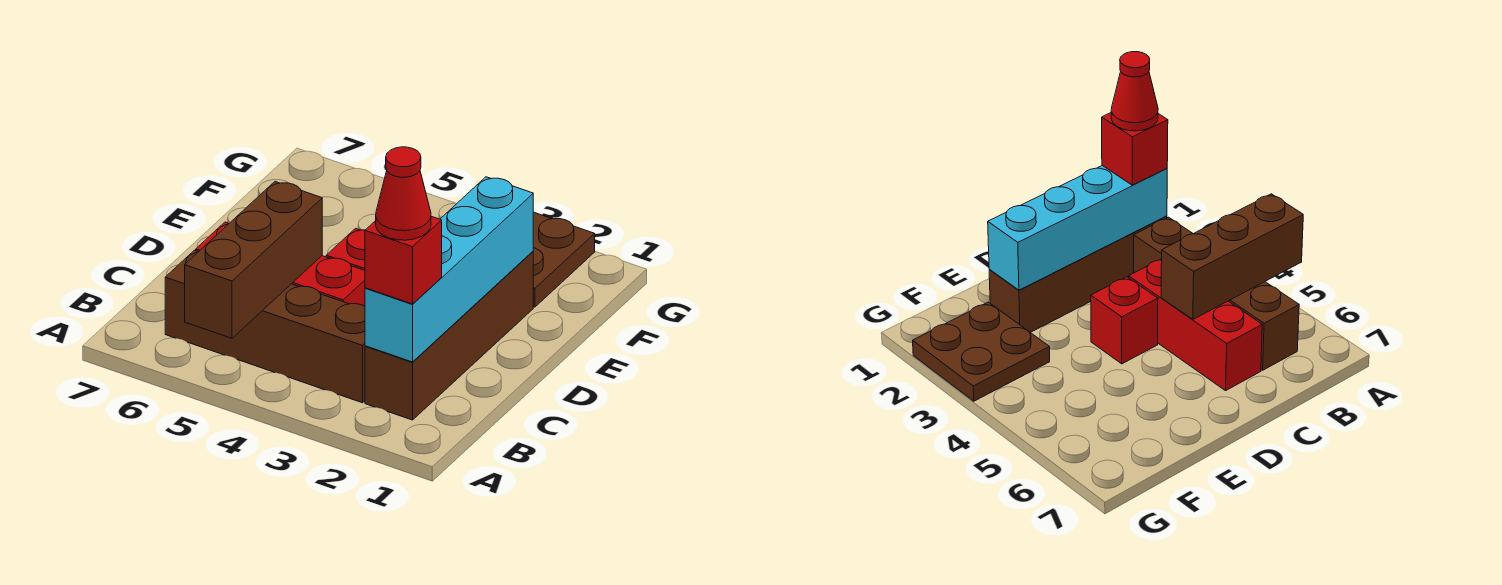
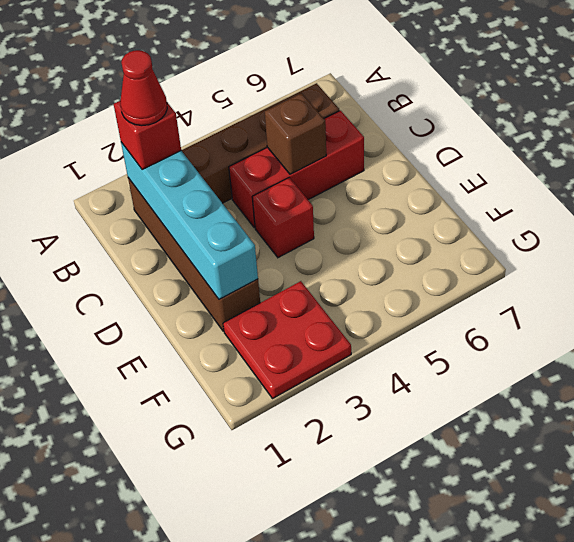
brown 1x3 brick [185,182,322,338] -> brown 1x1 brick [265,93,326,174]
brown 2x2 plate [533,212,595,307] -> red 2x2 plate [223,281,351,399]

